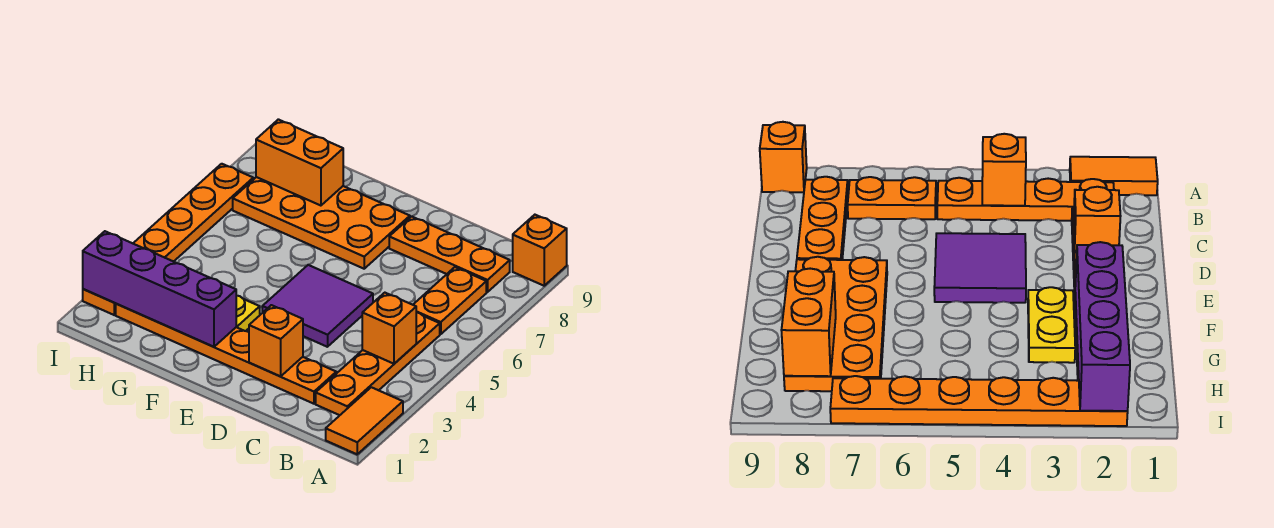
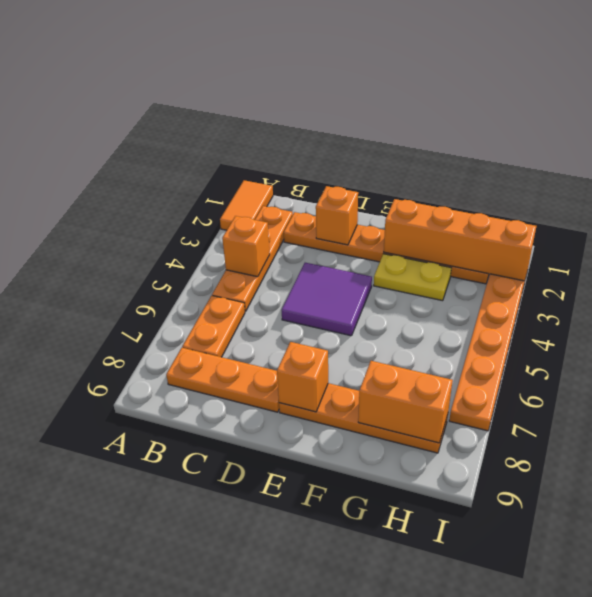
orange 1x1 brick [513,215,567,286] -> orange 1x1 brick moved to [277,342,328,412]
orange 2x4 plate [233,177,410,269] -> orange 1x4 plate [279,383,448,453]
purple 1x4 brick [83,231,236,347] -> orange 1x4 brick [384,199,536,281]

